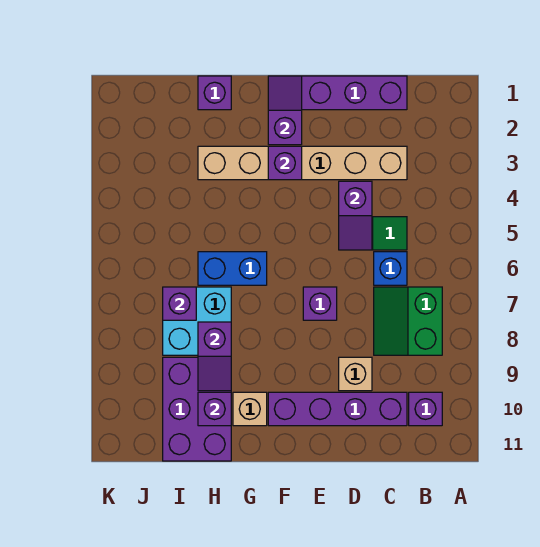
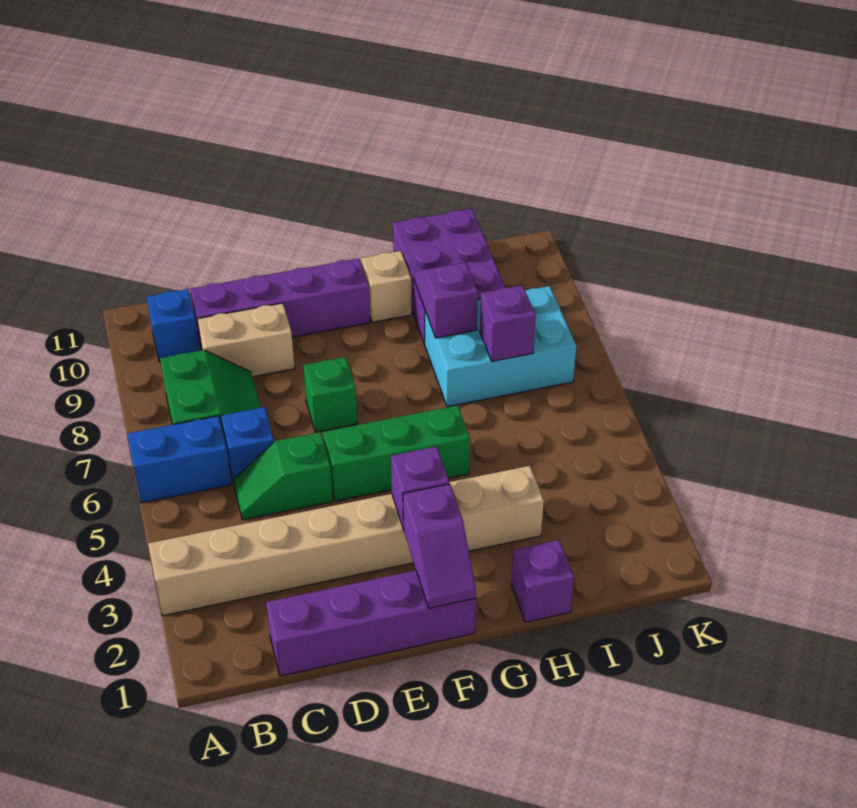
purple 1x1 brick [409,392,442,426] -> blue 1x1 brick [147,289,200,362]
tan 1x6 brick [198,146,407,180] -> tan 1x8 brick [148,466,544,616]
purple 1x2 slope [339,181,372,250] -> none
tan 1x1 brick [339,357,372,391] -> tan 1x2 brick [198,303,295,377]
none -> green 1x3 brick [323,405,470,501]
purple 1x1 brick [303,287,337,320] -> green 1x1 brick [303,357,357,432]
blue 1x2 brick [198,252,267,285] -> blue 1x2 brick moved to [127,416,231,503]
cyan 2x2 brick [163,287,231,355] -> cyan 2x3 brick [425,286,576,407]
purple 1x1 brick [198,392,231,426] -> none

